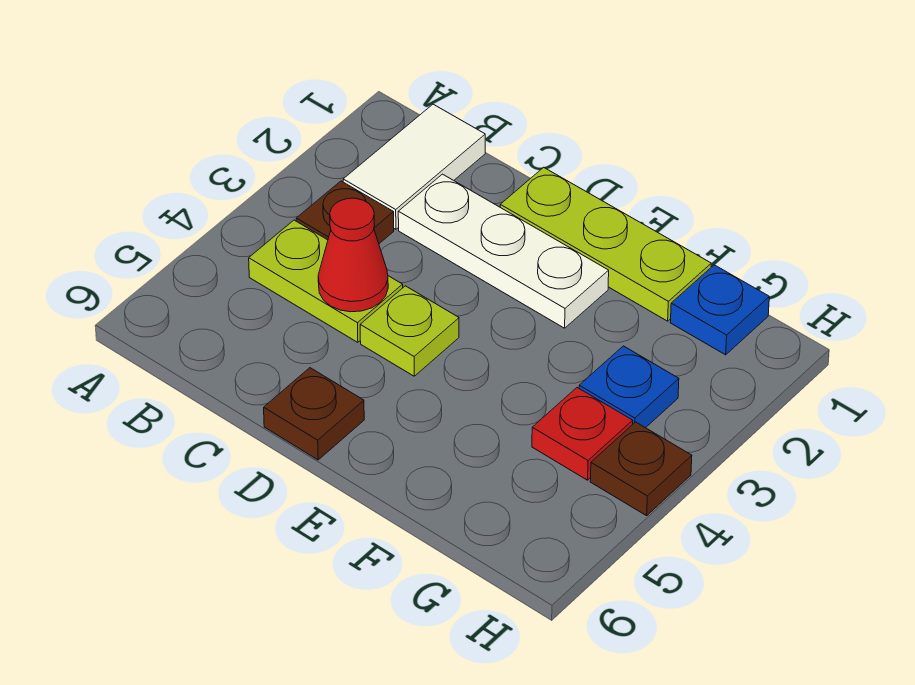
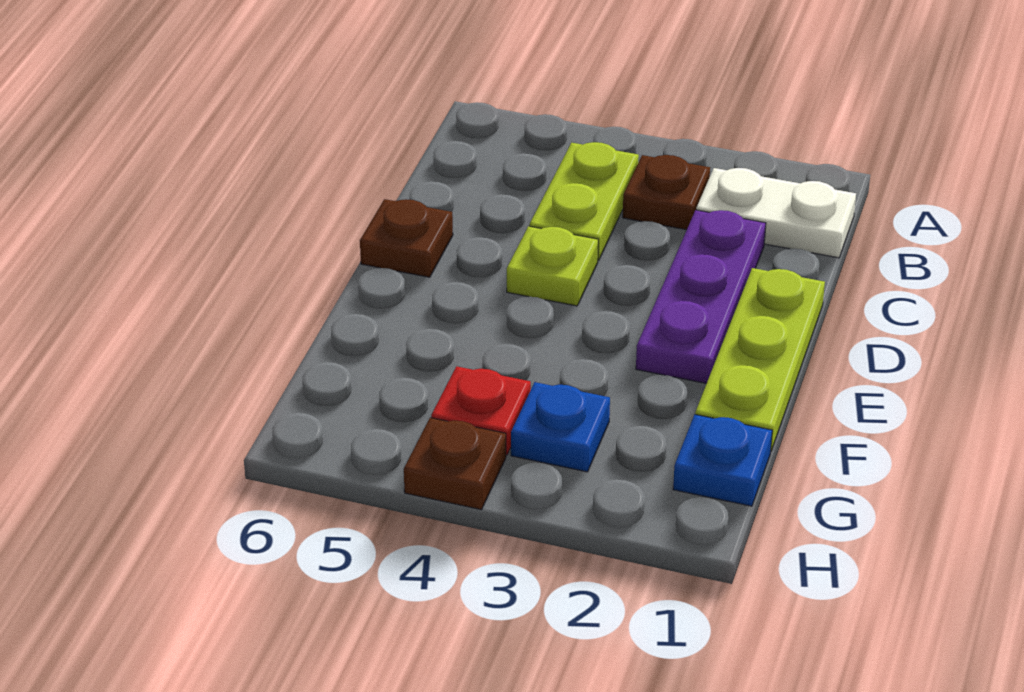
white 1x2 tile [343,104,485,229] -> white 1x2 plate [696,168,856,258]
white 1x3 plate [398,174,609,328] -> purple 1x3 plate [636,210,766,383]
red 1x1 cone [318,198,388,312] -> none

